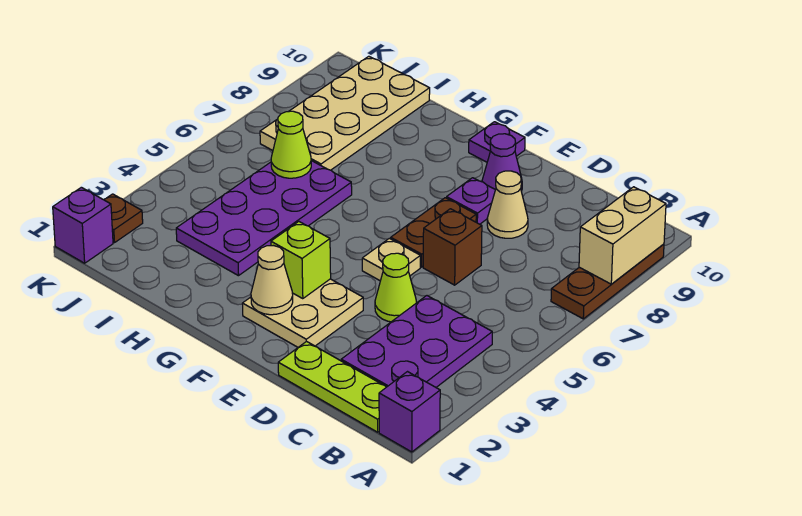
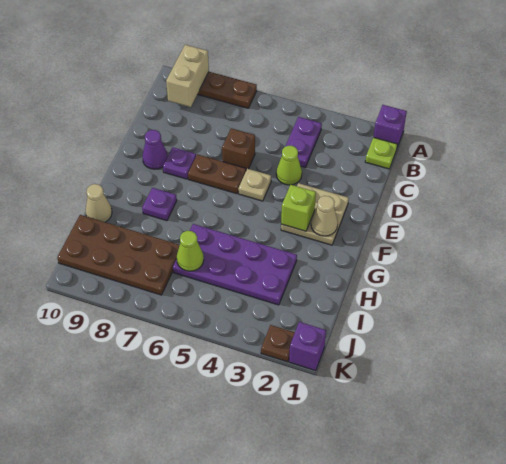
tan 1x2 brick [579,187,666,284] -> tan 1x2 brick turned to [166,45,209,107]
lime 1x3 plate [278,341,386,432] -> lime 1x1 plate [365,137,397,169]
purple 2x3 plate [341,296,492,387] -> purple 1x2 plate [286,117,322,167]
tan 1x1 cone [487,171,528,238] -> tan 1x1 cone moved to [85,184,112,222]
purple 1x1 plate [469,122,525,162] -> purple 1x1 plate moved to [142,188,177,221]
tan 2x4 plate [260,56,430,170] -> brown 2x4 plate [57,215,180,295]

